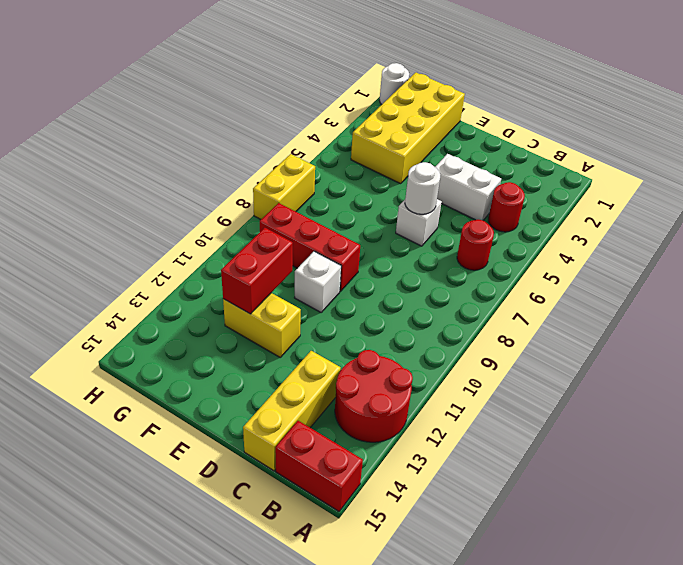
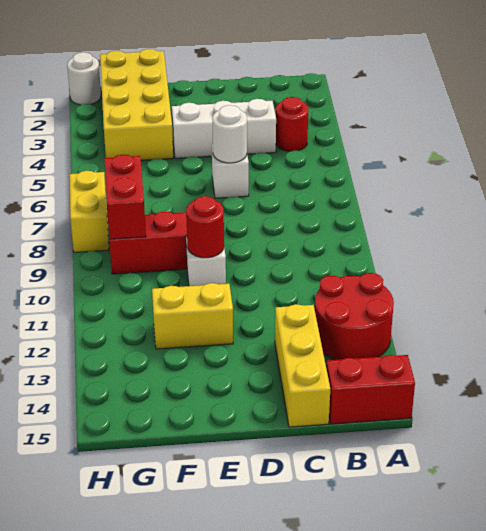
red 1x1 round brick [457,220,494,270] -> red 1x1 round brick moved to [186,196,224,258]
white 1x2 brick [435,154,501,220] -> white 1x3 brick [172,99,276,158]
red 1x2 brick [221,228,293,314] -> red 1x2 brick moved to [104,154,146,239]

